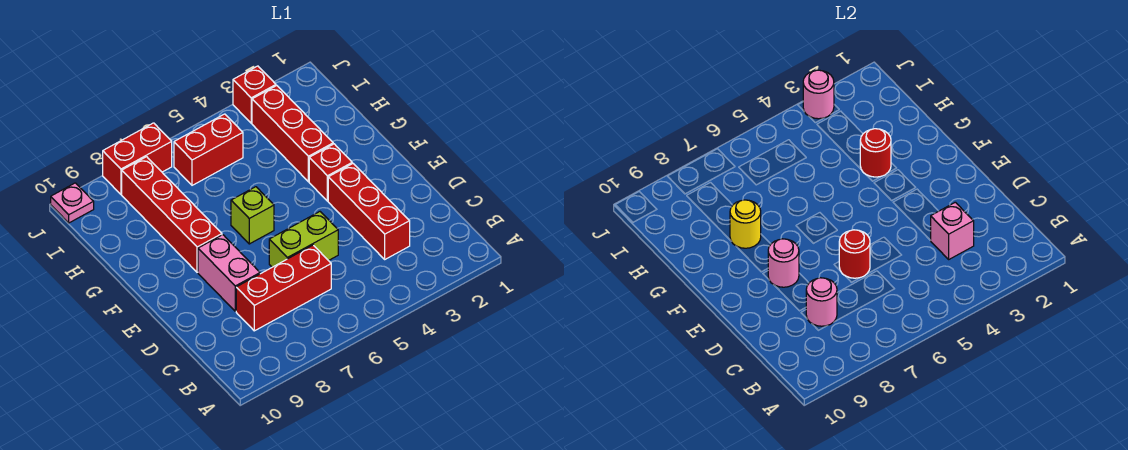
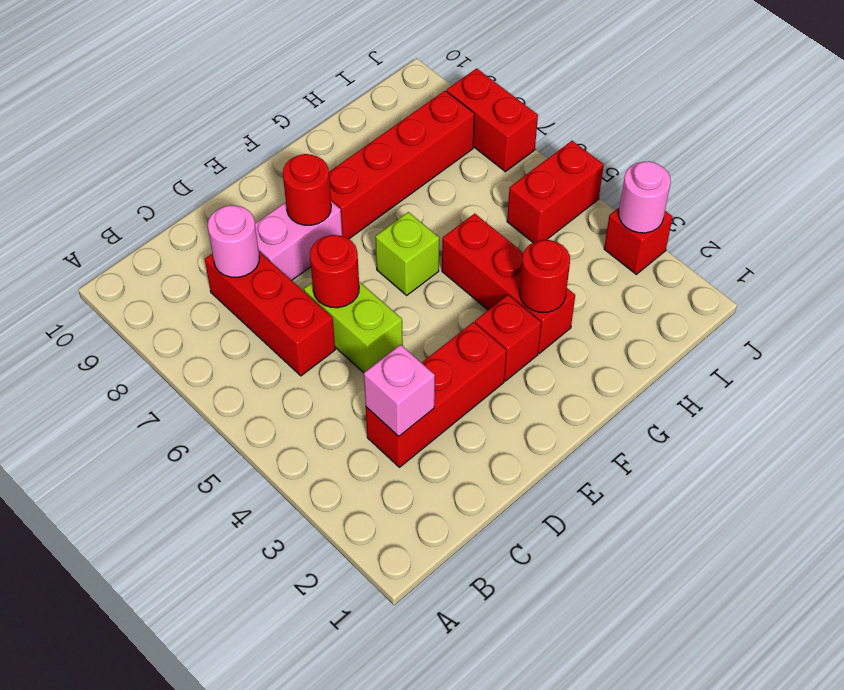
pink 1x1 round brick [768,239,799,287] -> red 1x1 round brick [283,154,331,225]
red 1x3 brick [252,86,333,182] -> red 1x3 brick turned to [442,214,575,353]
yellow 1x1 round brick [730,200,761,248] -> none
red 1x2 brick [174,114,243,185] -> red 1x2 brick turned to [507,141,604,242]
pink 1x1 plate [51,183,94,223] -> none

